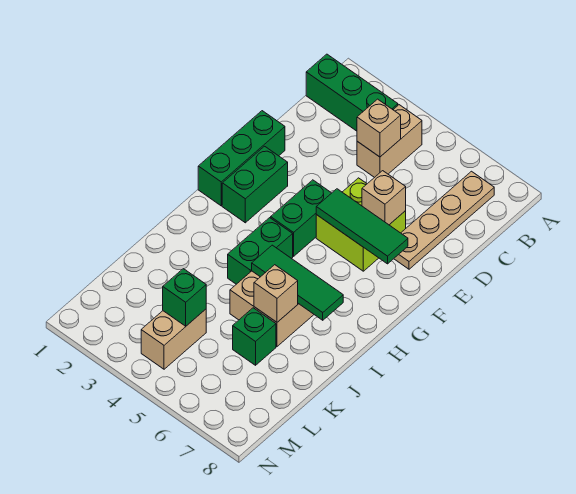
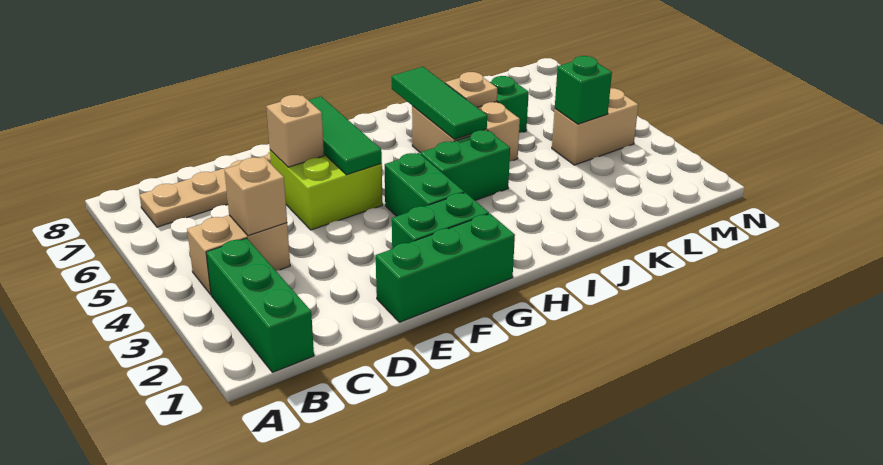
green 1x2 brick [271,180,331,256] -> green 1x2 brick turned to [385,153,464,216]
tan 1x1 brick [254,265,298,322] -> tan 1x1 plate [445,72,497,107]

